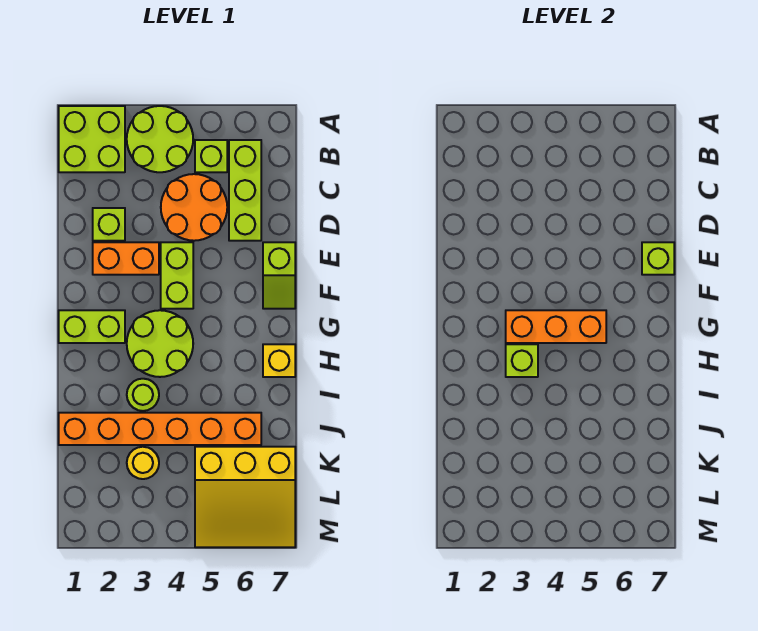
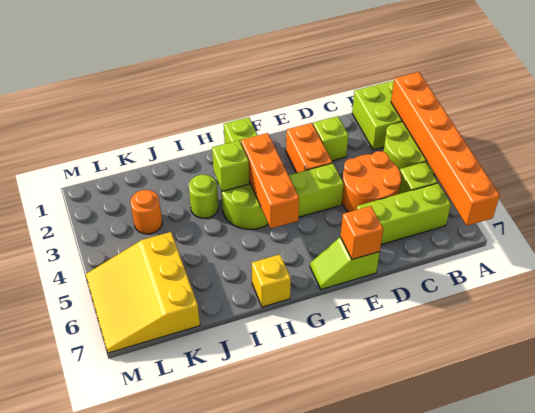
lime 1x1 brick [642,242,674,275] -> orange 1x1 brick [340,206,383,260]
orange 1x6 brick [59,413,261,445] -> orange 1x6 brick moved to [391,72,500,226]
yellow 1x1 round brick [127,447,159,479] -> orange 1x1 round brick [130,190,162,234]

